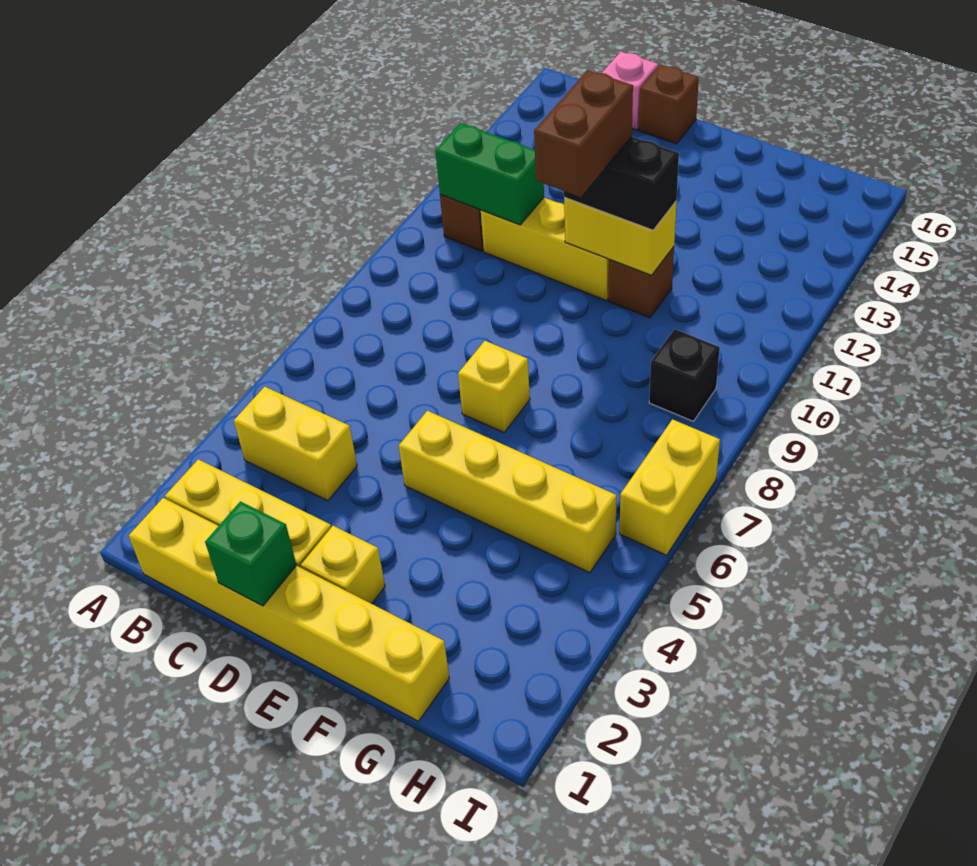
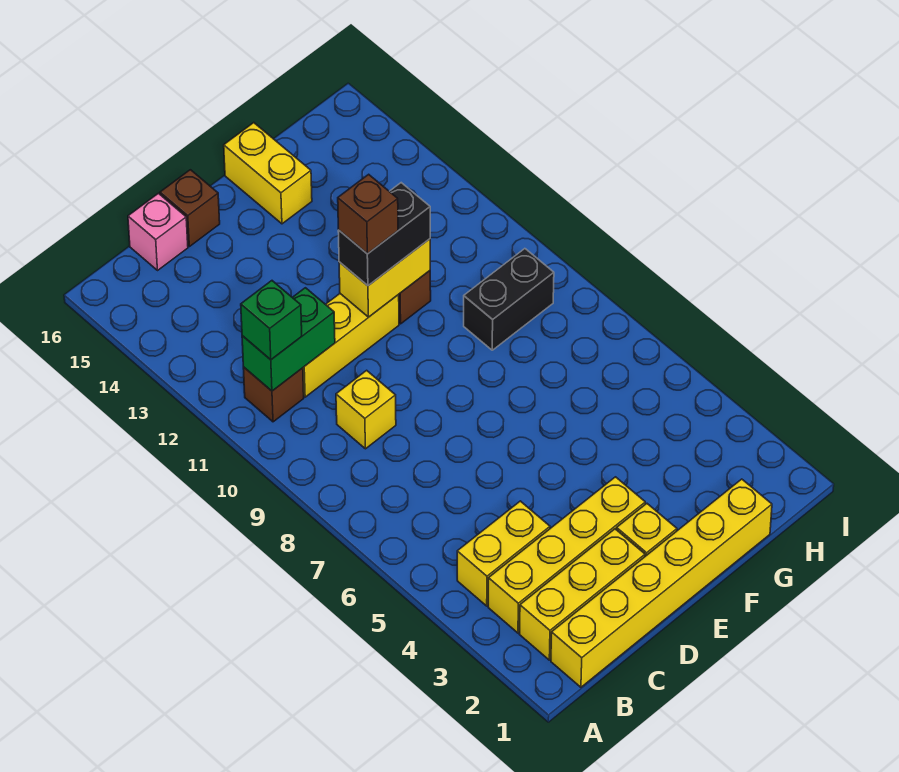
green 1x1 brick [205,501,297,606] -> green 1x1 brick moved to [241,281,302,360]
yellow 1x4 brick [399,411,616,573] -> yellow 1x4 brick moved to [488,477,645,633]
yellow 1x1 brick [458,341,530,432] -> yellow 1x1 brick moved to [336,370,396,449]
brown 1x2 brick [534,70,633,197] -> brown 1x1 brick [338,174,398,254]
black 1x1 brick [649,329,720,421] -> black 1x2 brick [464,249,554,350]
yellow 1x2 brick [620,419,720,555] -> yellow 1x2 brick moved to [224,123,312,224]

